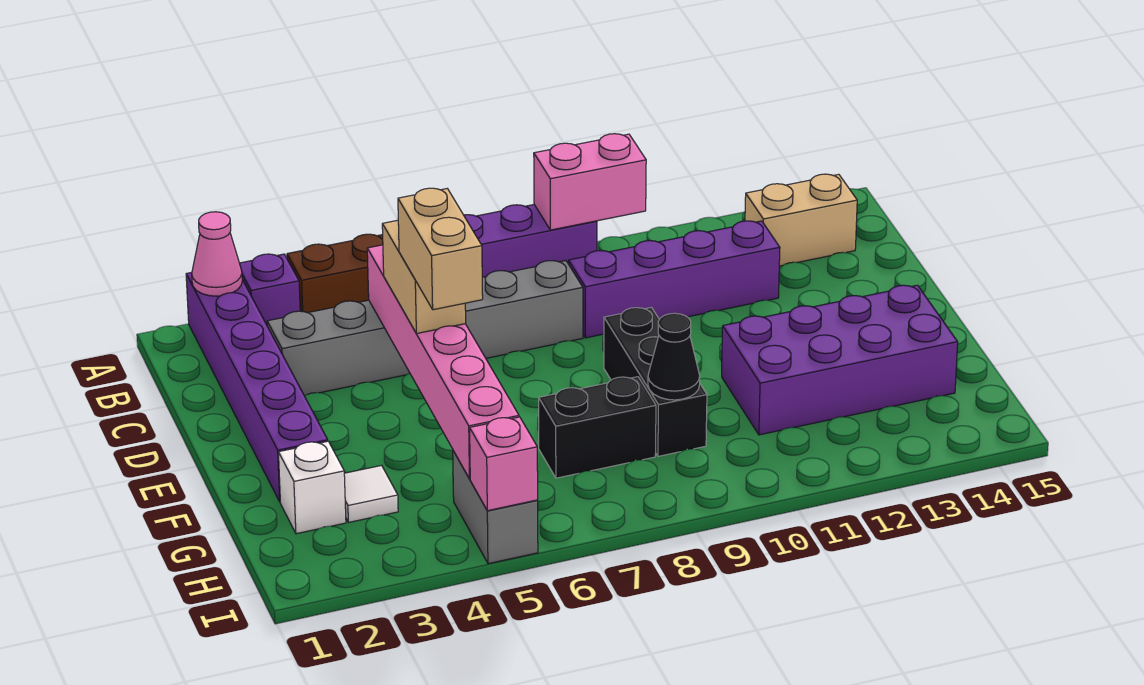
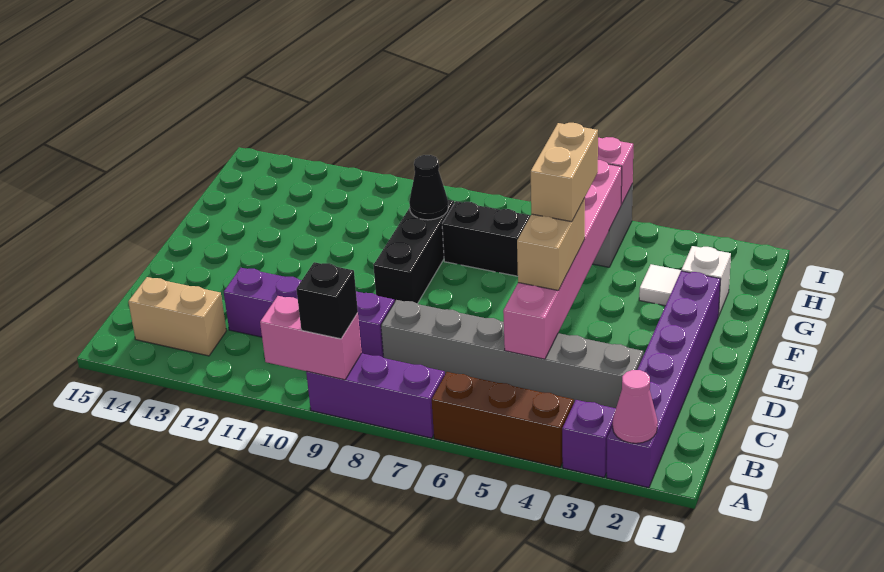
none -> black 1x1 brick [297,262,358,339]
purple 2x4 brick [722,285,958,435] -> none

